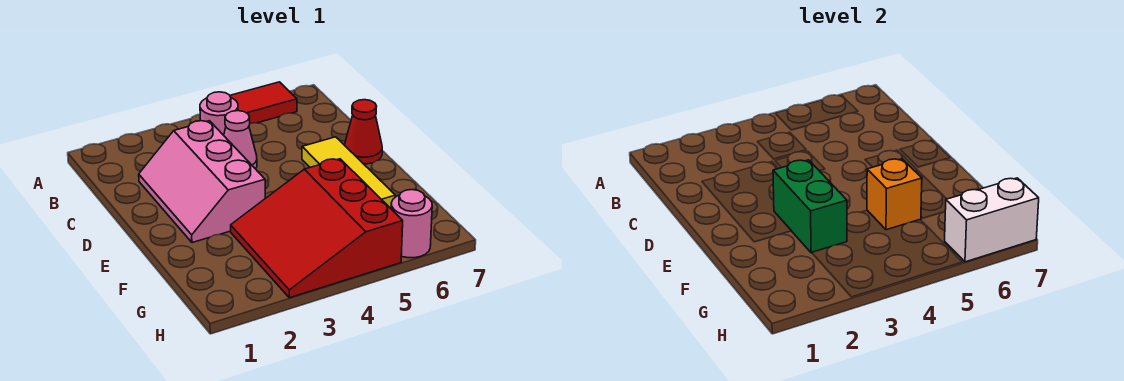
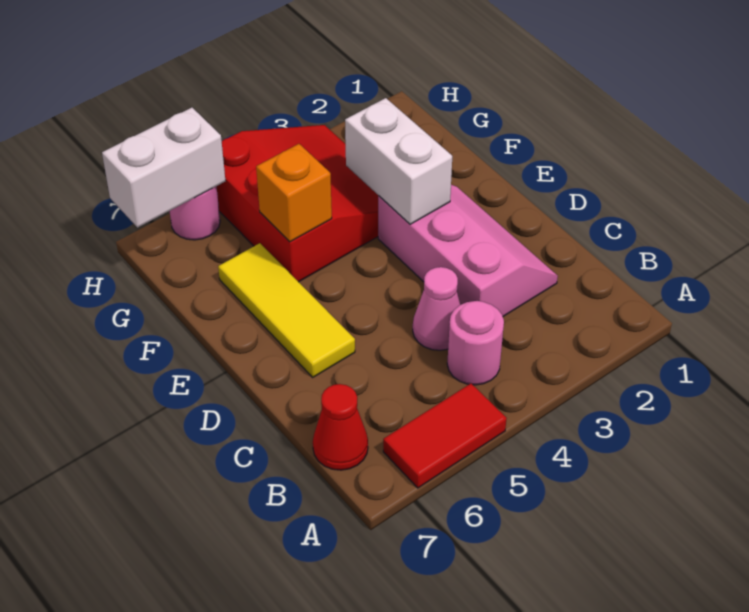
red 1x1 cone [345,100,382,164] -> red 1x1 cone moved to [313,384,368,470]
green 1x2 brick [773,160,847,253] -> white 1x2 brick [345,98,452,224]

